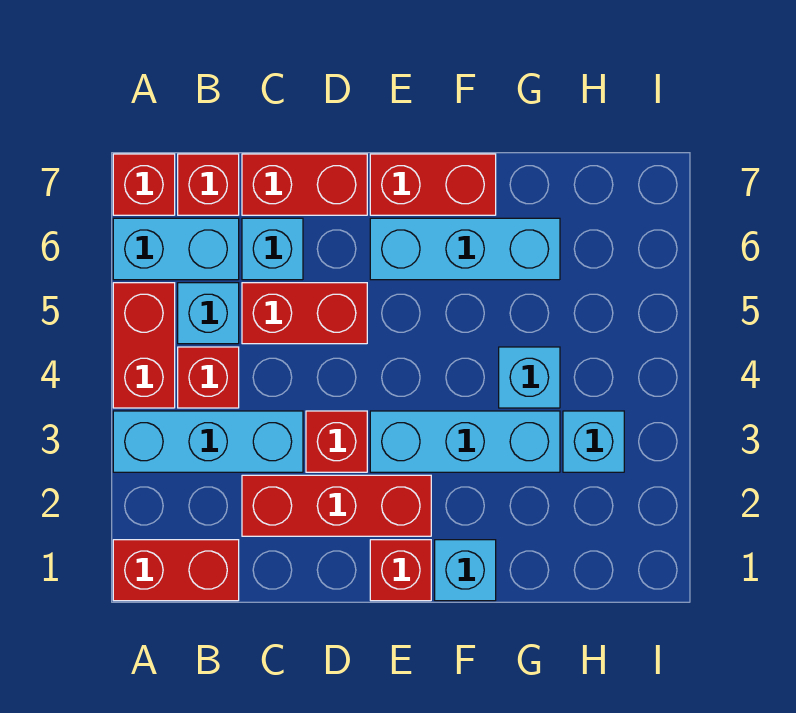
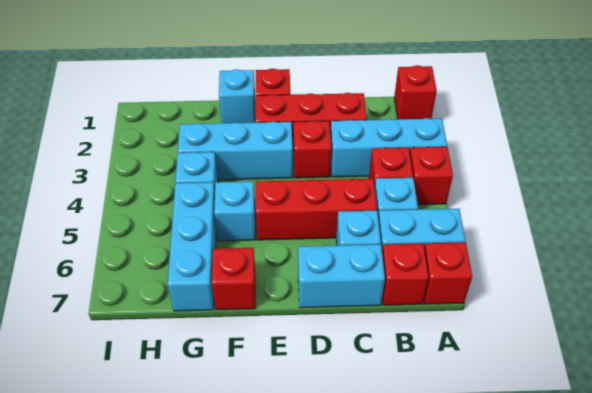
red 1x2 brick [113,540,239,601] -> red 1x1 brick [394,66,437,119]
red 1x2 brick [113,283,175,408] -> red 1x1 brick [410,147,453,205]
red 1x2 brick [242,283,367,344] -> red 1x3 brick [256,179,377,240]
red 1x2 brick [242,154,367,215] -> cyan 1x2 brick [298,244,385,308]
cyan 1x3 brick [370,218,560,280] -> cyan 1x3 brick turned to [168,182,217,311]
red 1x2 brick [370,154,496,215] -> red 1x1 brick [212,248,256,310]
cyan 1x1 brick [563,411,624,472] -> cyan 1x1 brick moved to [214,181,256,241]

